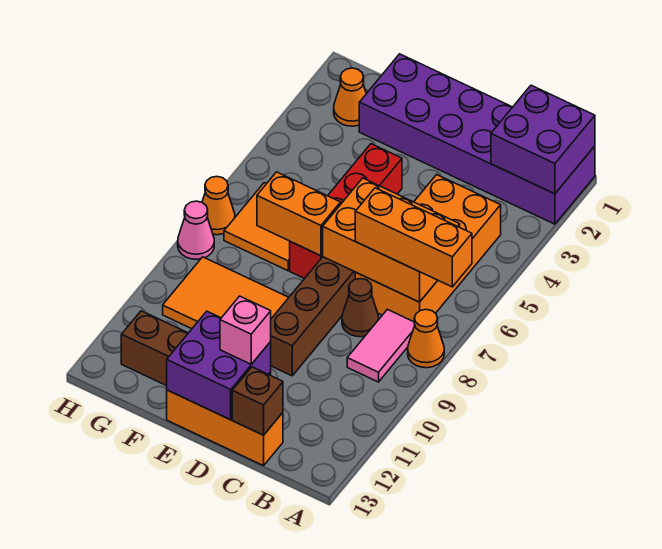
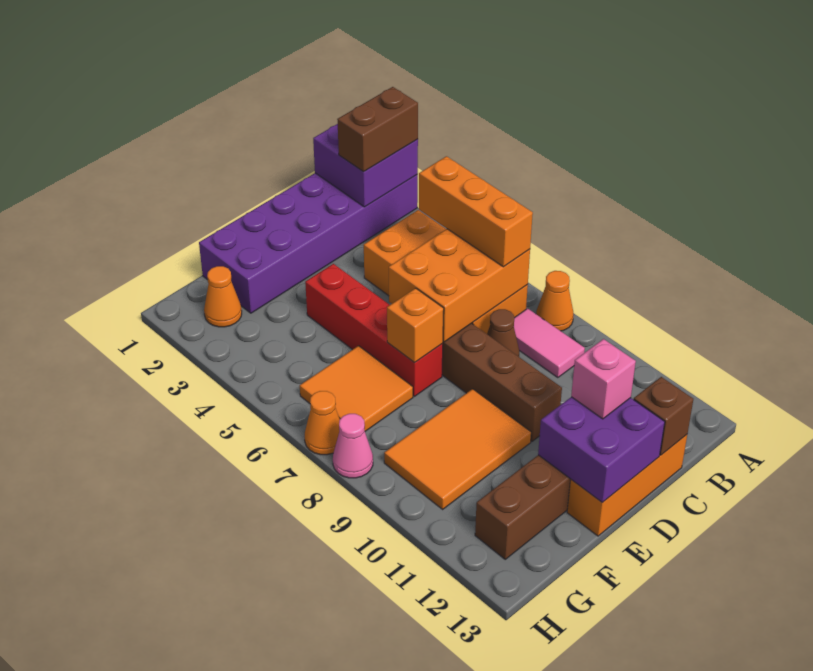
none -> brown 1x2 brick [337,87,418,172]
orange 1x3 brick [355,188,472,287] -> orange 1x3 brick turned to [419,156,533,267]
orange 1x2 brick [257,172,341,256] -> orange 1x1 brick [387,288,444,363]

